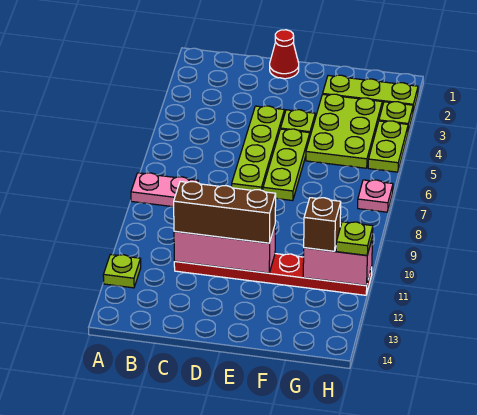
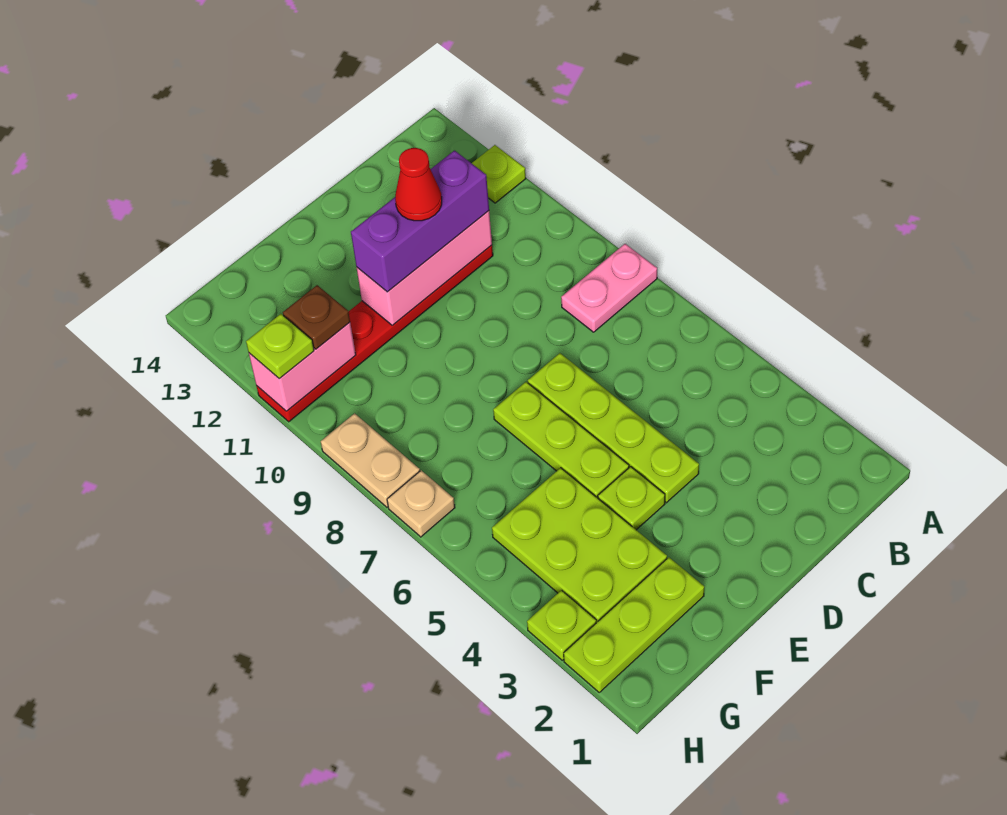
brown 1x3 brick [174,182,276,243] -> purple 1x3 brick [351,151,489,292]
red 1x1 cone [270,30,299,79] -> red 1x1 cone moved to [395,148,442,221]
brown 1x1 brick [304,198,341,251] -> brown 1x1 plate [283,285,350,349]
lime 1x2 plate [368,121,408,172] -> none
pink 1x1 plate [358,180,393,212] -> tan 1x1 plate [387,470,455,537]
none -> tan 1x2 plate [321,413,420,507]

